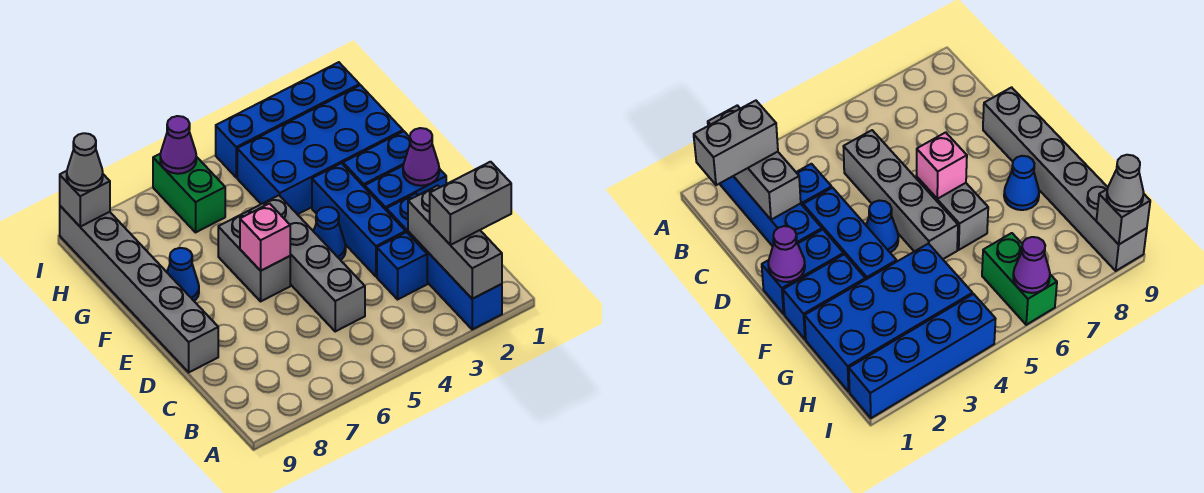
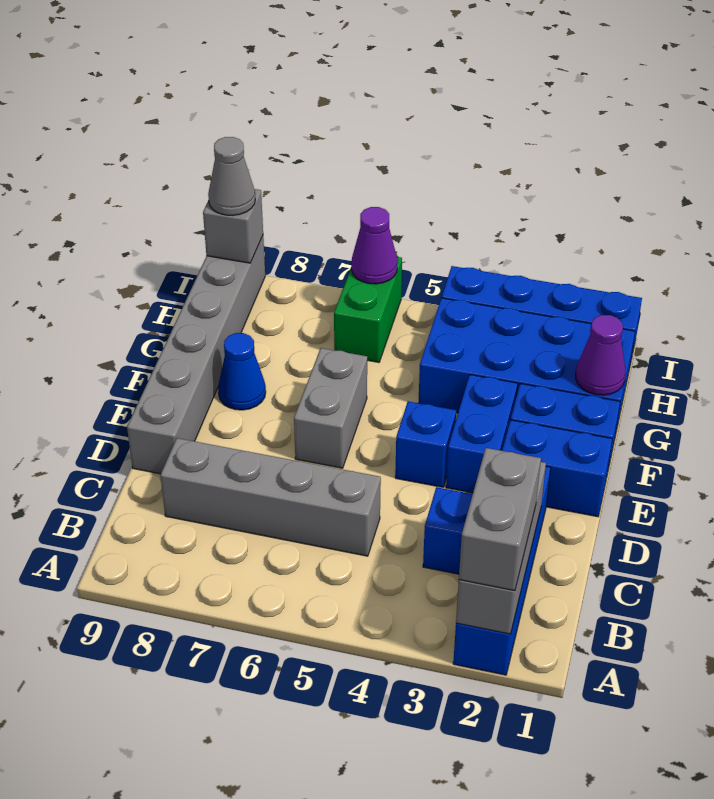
grey 1x2 brick [430,162,511,245] -> grey 1x2 brick turned to [459,448,541,591]
grey 1x4 brick [249,195,365,331] -> grey 1x4 brick turned to [160,438,381,556]
blue 1x3 brick [312,163,406,276] -> blue 1x2 brick [446,375,518,493]
purple 1x1 cone [403,128,439,186] -> purple 1x1 cone moved to [576,315,625,395]
blue 1x1 cone [314,207,346,260] -> blue 1x1 brick [395,401,456,487]
pink 1x1 brick [240,203,290,271] -> none

